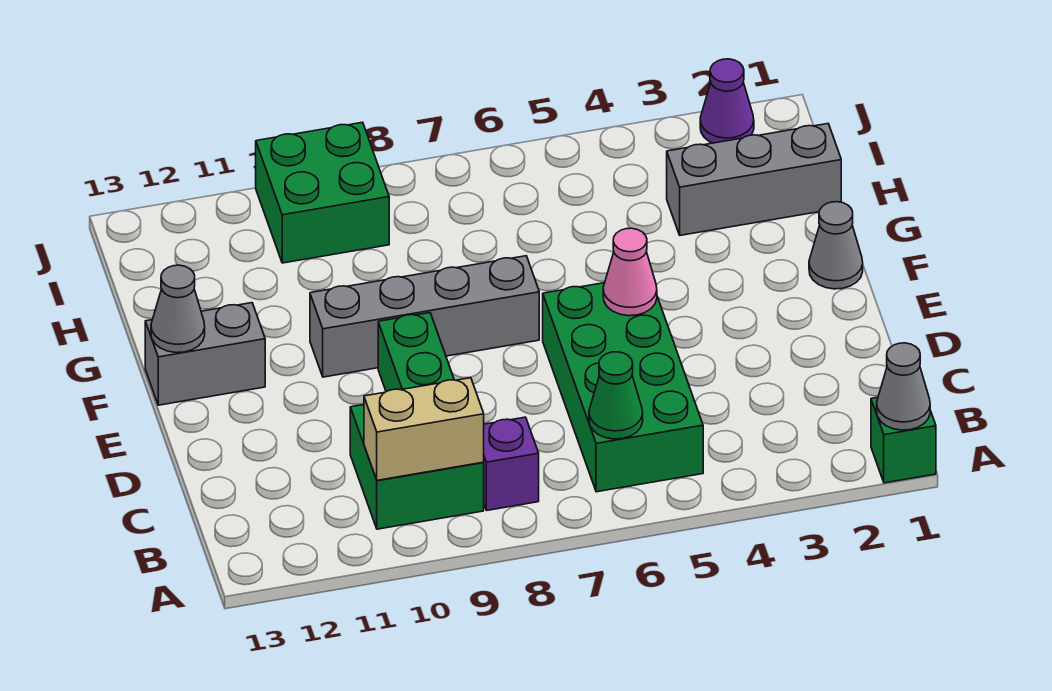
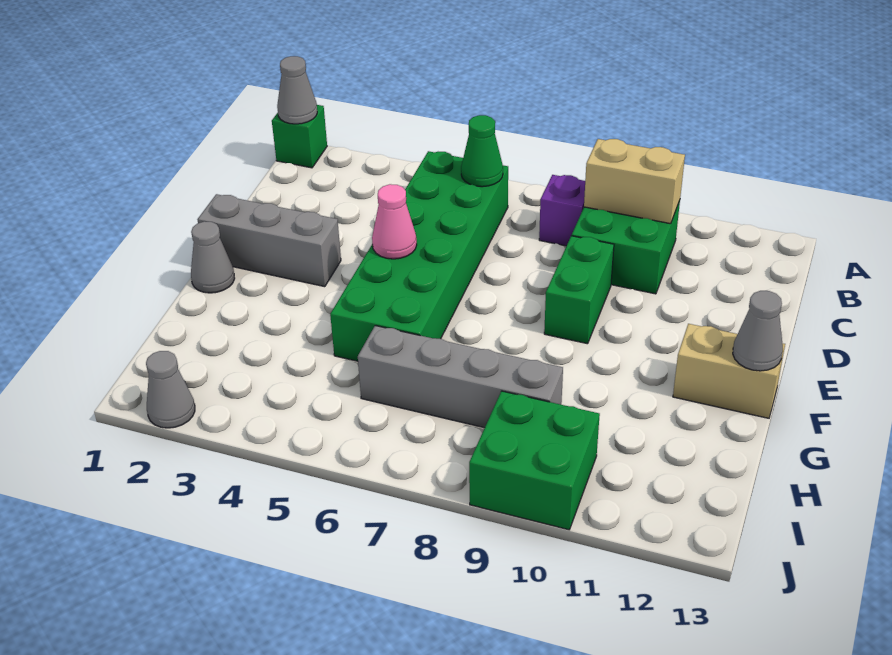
green 2x4 brick [543,283,703,492] -> green 2x6 brick [330,151,508,361]
grey 1x4 brick [310,256,539,377] -> grey 1x4 brick moved to [358,326,563,428]
grey 1x2 brick [145,303,265,405] -> tan 1x2 brick [673,324,785,418]
grey 1x3 brick [667,124,841,235] -> grey 1x3 brick moved to [198,194,341,287]
purple 1x1 cone [700,59,754,143] -> grey 1x1 cone [146,351,195,428]

